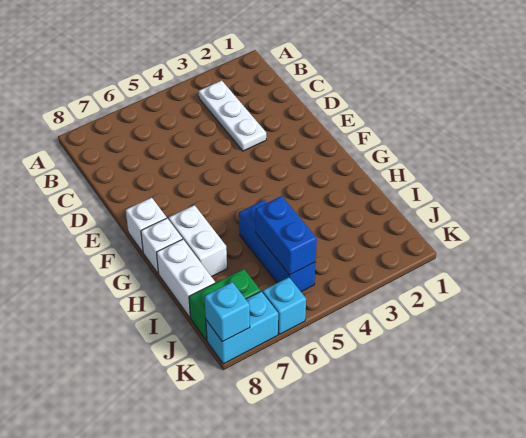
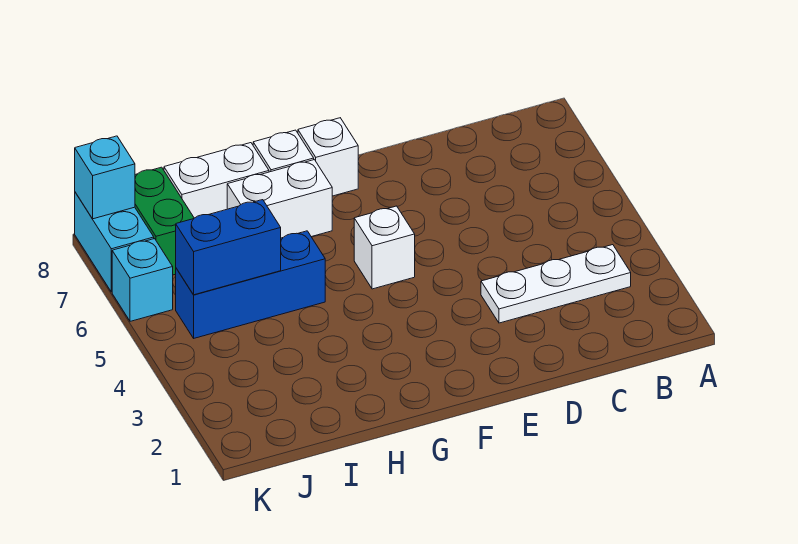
none -> white 1x1 brick [354,206,415,289]

